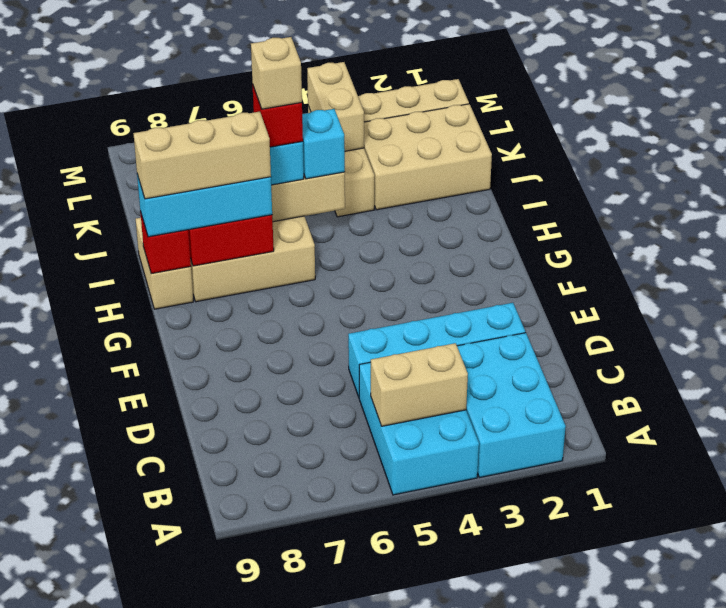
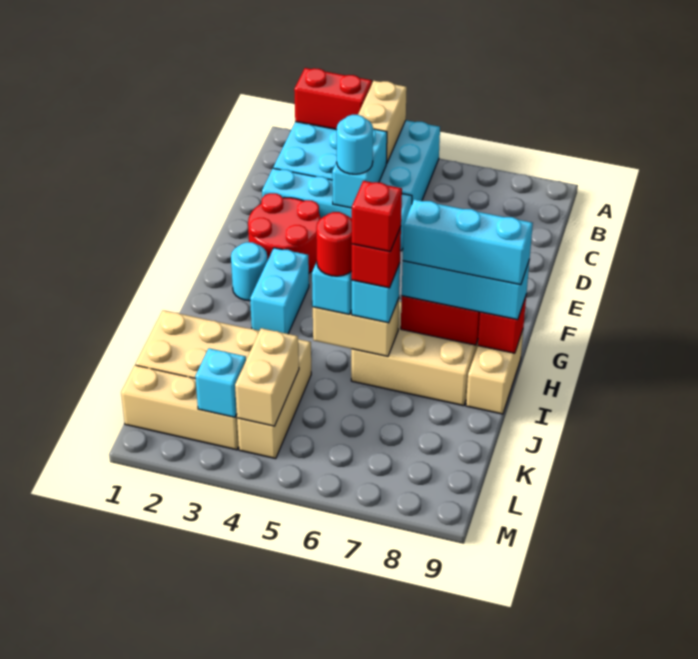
none -> red 1x2 brick [294,68,372,130]
tan 1x2 brick [371,343,468,426] -> tan 1x2 brick turned to [358,81,407,164]
none -> cyan 1x2 brick [332,129,387,208]
none -> cyan 1x1 round brick [337,115,373,174]
none -> red 2x2 round brick [248,193,321,273]
none -> cyan 1x1 round brick [231,242,267,301]
none -> cyan 1x2 brick [250,248,309,334]
tan 1x3 brick [133,112,271,199] -> cyan 1x3 brick [403,199,533,285]
none -> red 1x1 round brick [316,212,352,276]
tan 1x1 brick [251,37,302,109] -> red 1x1 brick [352,181,402,252]
none -> cyan 1x1 brick [195,348,246,417]

